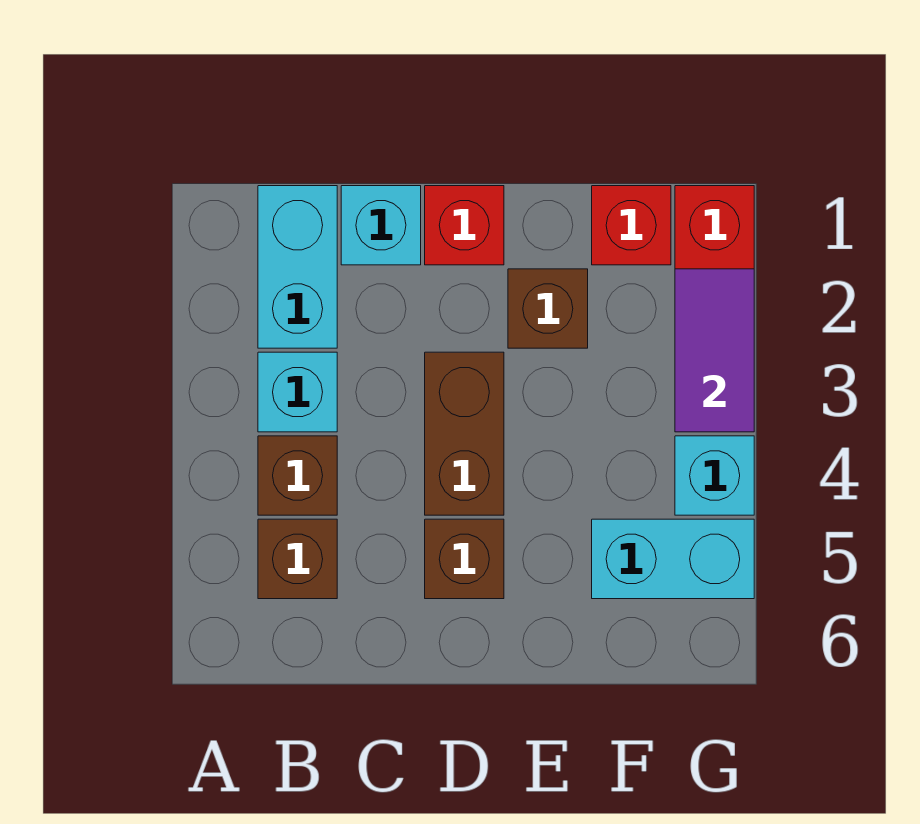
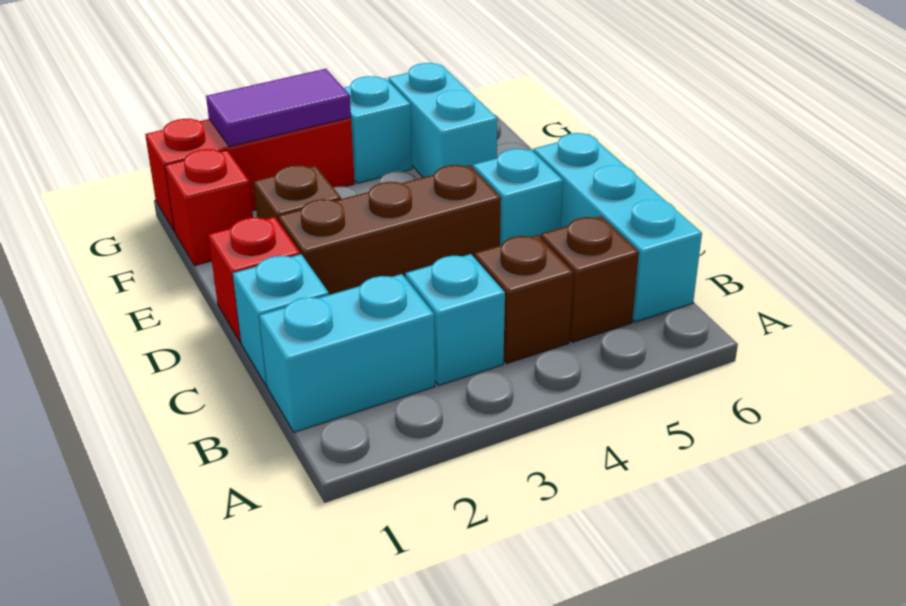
none -> cyan 1x3 brick [533,133,702,322]
brown 1x2 brick [425,352,504,515] -> brown 1x3 brick [278,165,501,295]
brown 1x1 brick [425,519,504,599] -> cyan 1x1 brick [473,149,563,245]

